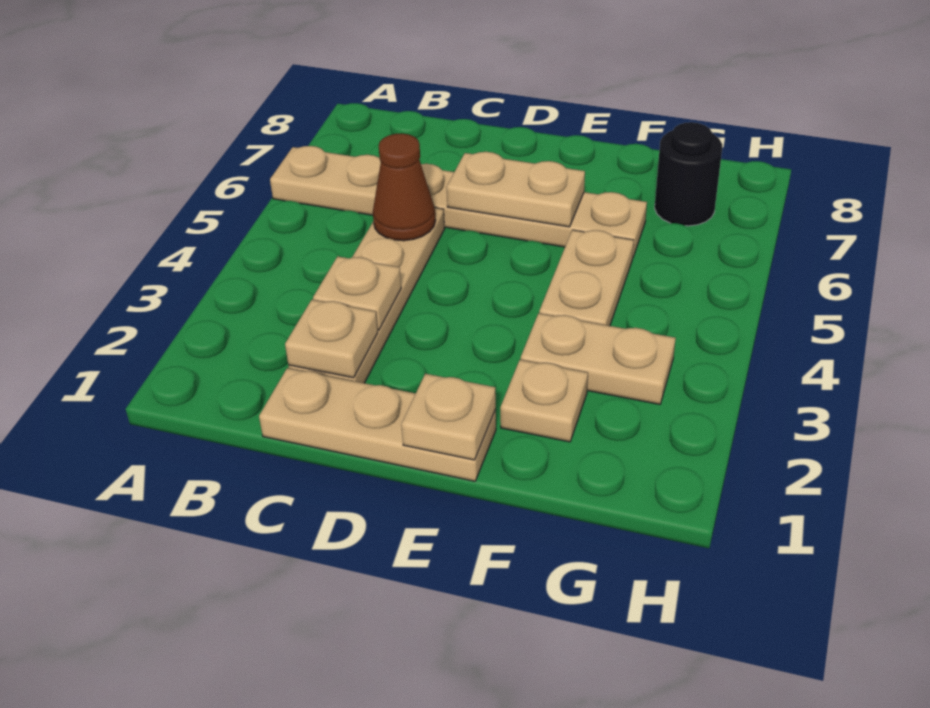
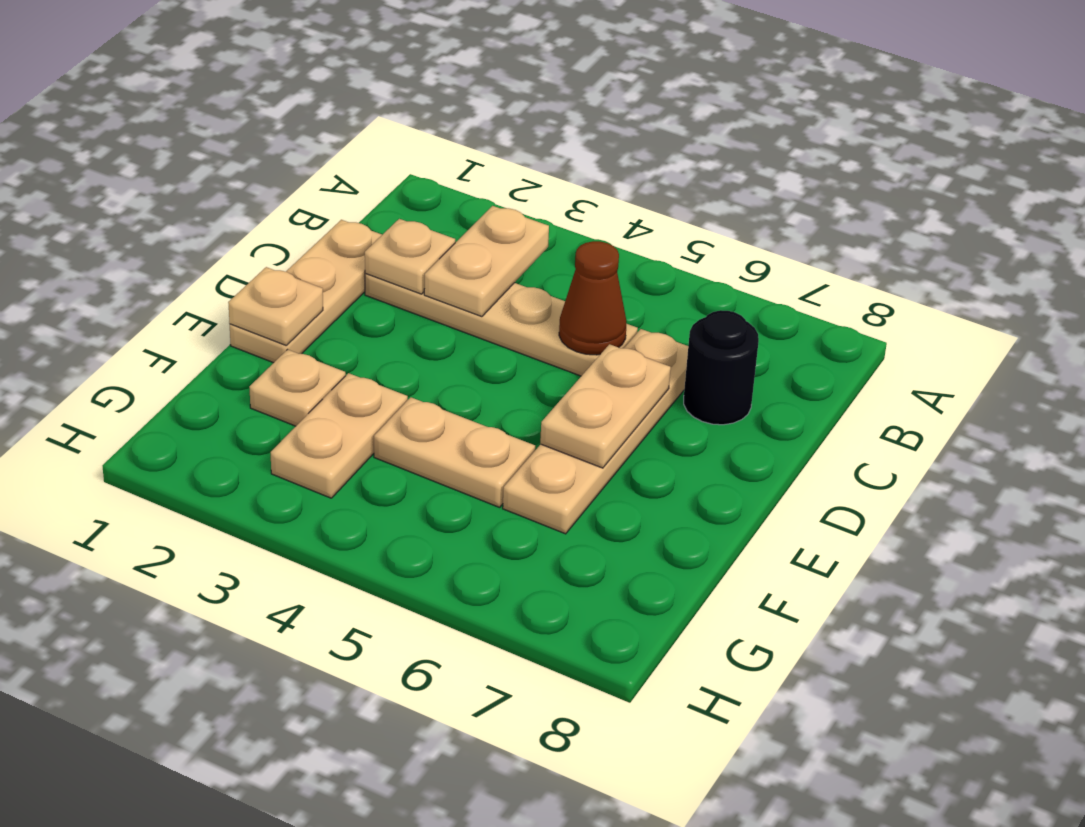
tan 1x6 plate [270,146,647,257] -> tan 1x4 plate [503,329,688,534]
tan 1x1 plate [313,257,401,330] -> tan 1x2 plate [424,206,549,317]
black 1x1 round brick [655,122,722,226] -> black 1x1 round brick moved to [684,310,759,425]

